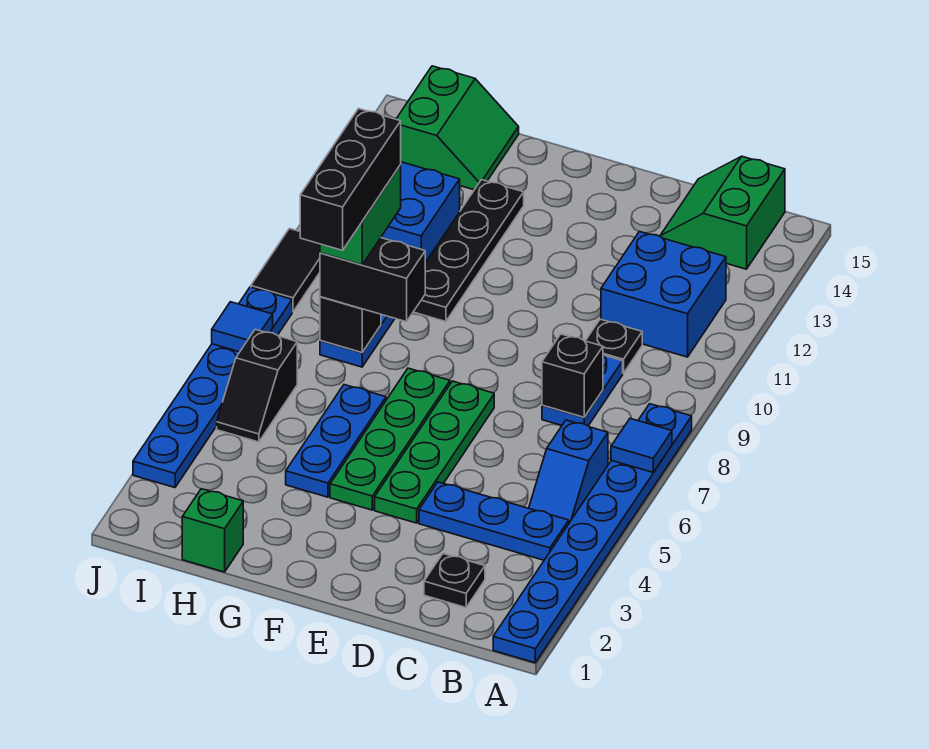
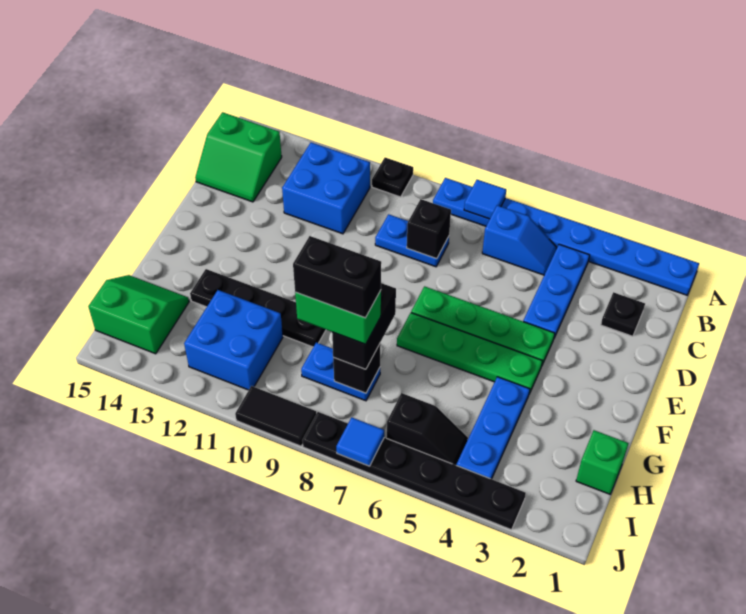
black 1x1 plate [586,319,642,373] -> black 1x1 plate moved to [372,158,413,197]
blue 1x3 plate [286,385,386,497] -> blue 1x3 plate turned to [456,377,530,479]
black 1x3 brick [300,109,401,250] -> black 1x2 brick [293,236,381,318]
blue 1x6 plate [133,287,292,488] -> black 1x6 plate [302,412,526,530]

